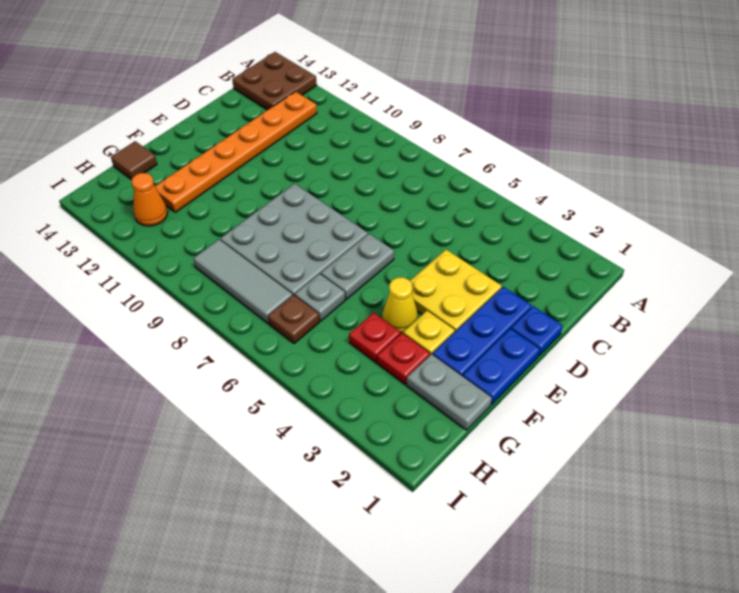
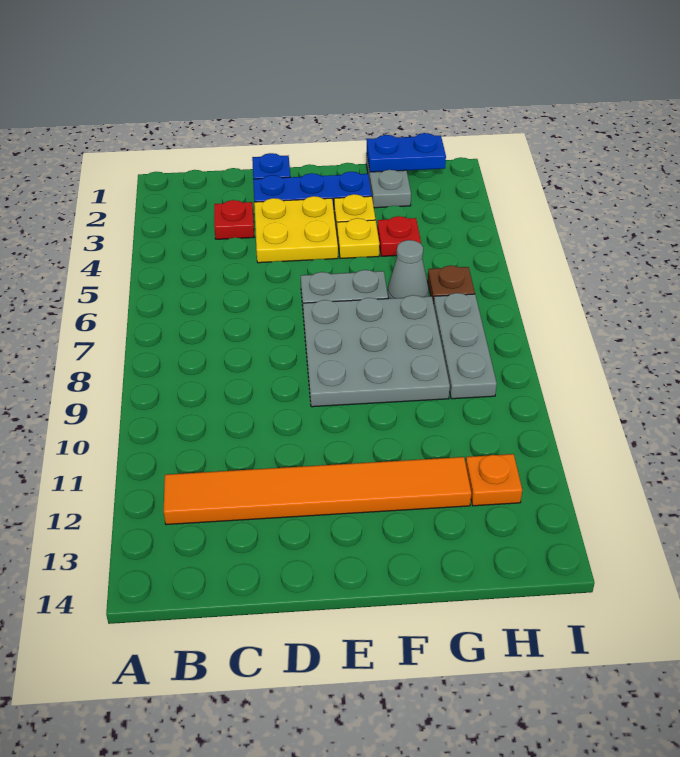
brown 2x2 plate [232,52,317,110] -> none
orange 1x6 plate [155,92,317,212] -> orange 1x6 tile [164,457,471,525]
blue 1x2 plate [463,329,540,404] -> blue 1x2 plate moved to [367,133,446,172]
yellow 1x1 cone [382,277,418,333] -> yellow 1x1 plate [337,218,379,259]
red 1x1 plate [377,333,430,384] -> red 1x1 plate moved to [214,200,254,239]
grey 1x1 plate [295,274,345,321] -> grey 1x1 cone [388,240,429,299]
brown 1x1 tile [111,141,157,180] -> none
grey 1x3 tile [193,240,292,323] -> grey 1x3 plate [433,293,497,399]
orange 1x1 cone [131,173,168,226] -> orange 1x1 plate [466,454,522,506]

